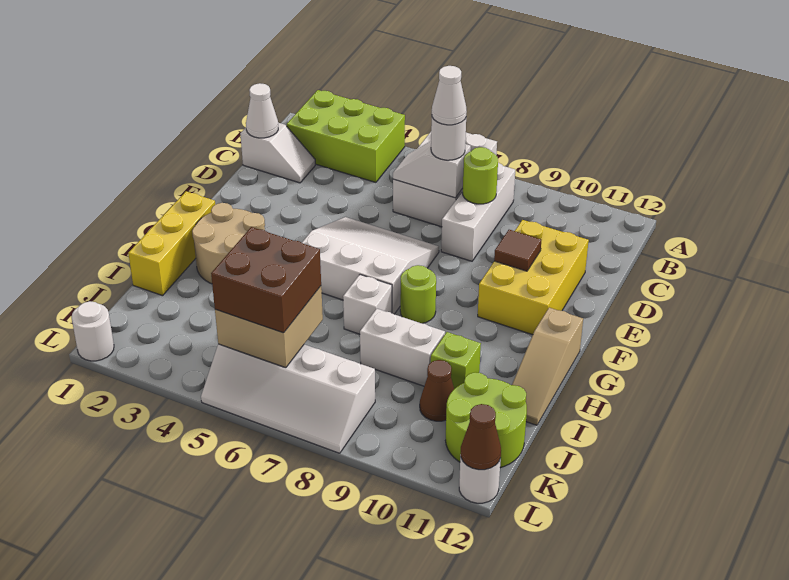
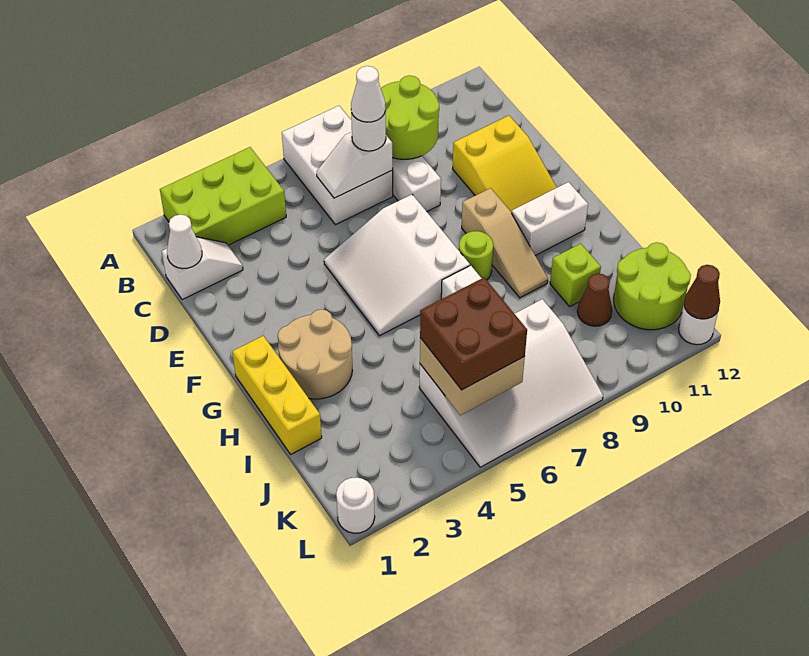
lime 1x1 round brick [462,147,498,204] -> lime 2x2 round brick [381,75,439,159]
yellow 2x3 brick [478,220,589,335] -> yellow 2x3 slope [453,116,557,213]
white 3x3 slope [302,217,439,314] -> white 3x3 slope turned to [324,194,470,336]
brown 1x1 tile [494,230,541,271] -> none
tan 1x3 slope [512,308,583,425] -> tan 1x3 slope moved to [462,188,548,298]
white 1x2 brick [360,309,445,386] -> white 1x2 brick moved to [512,182,588,255]
white 2x4 slope [201,344,375,453] -> white 3x4 slope [419,299,603,467]

